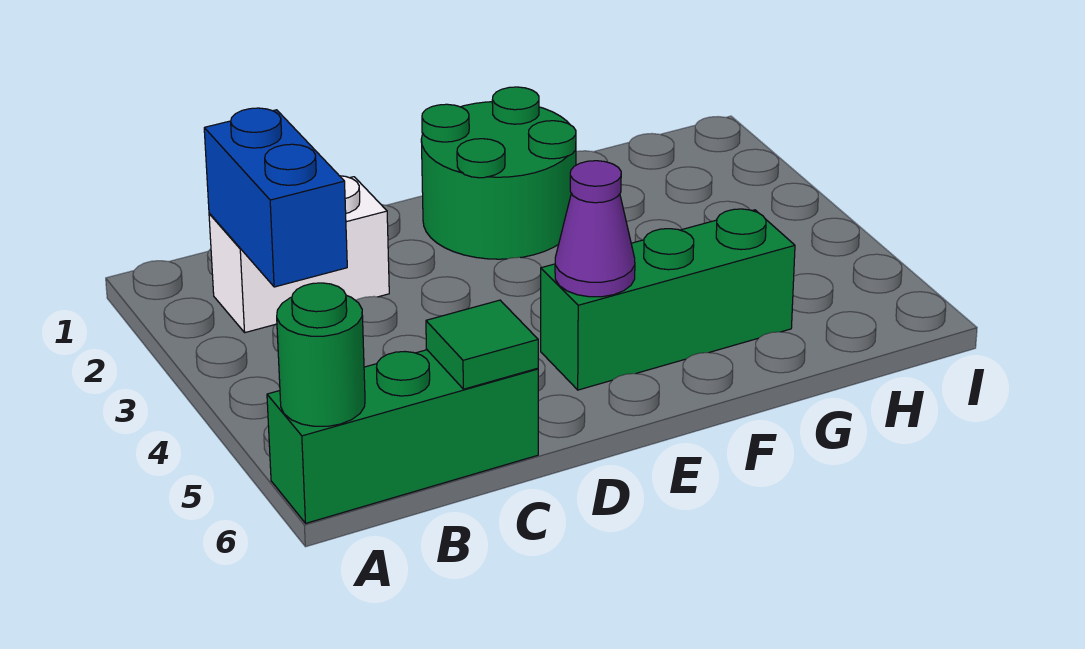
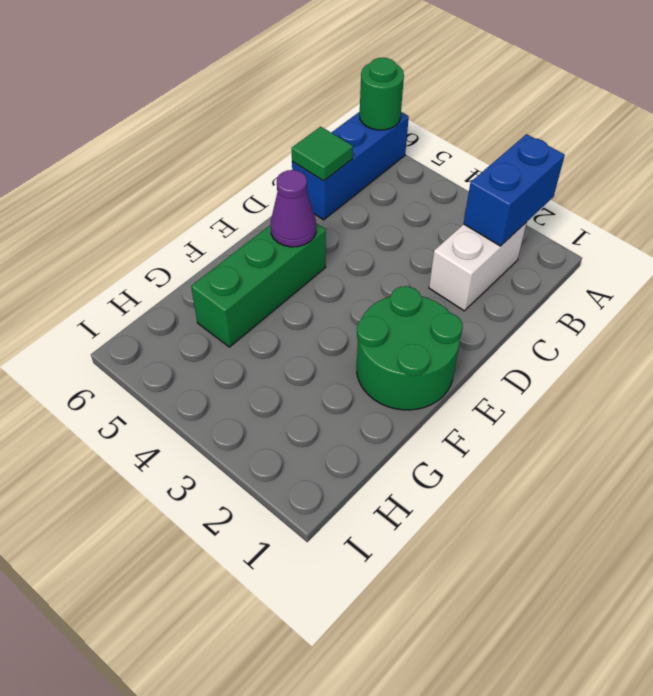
green 1x3 brick [267,350,538,523] -> blue 1x3 brick [292,112,409,220]
blue 1x2 brick [204,108,347,287] -> blue 1x2 brick turned to [464,134,565,246]

